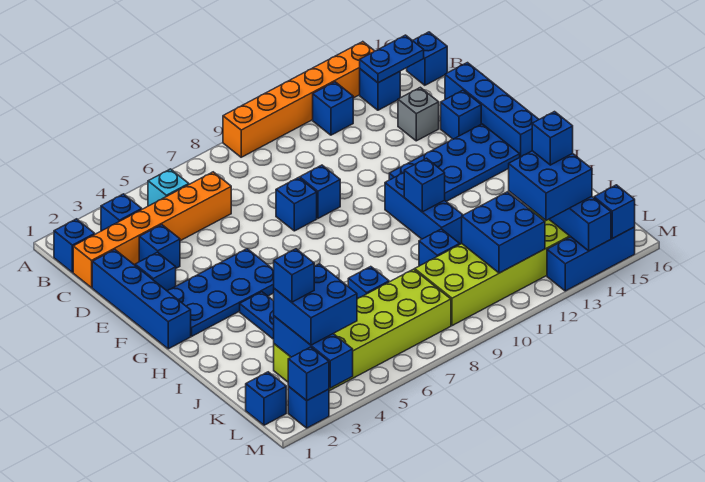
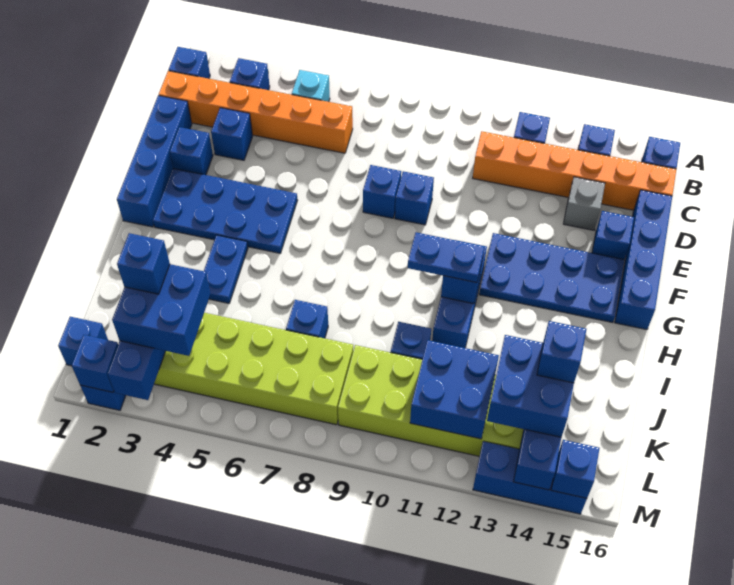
orange 1x6 brick [223,42,374,157] -> orange 1x6 brick moved to [473,132,676,210]
blue 1x2 plate [360,35,424,83] -> blue 1x2 plate moved to [408,232,485,283]

